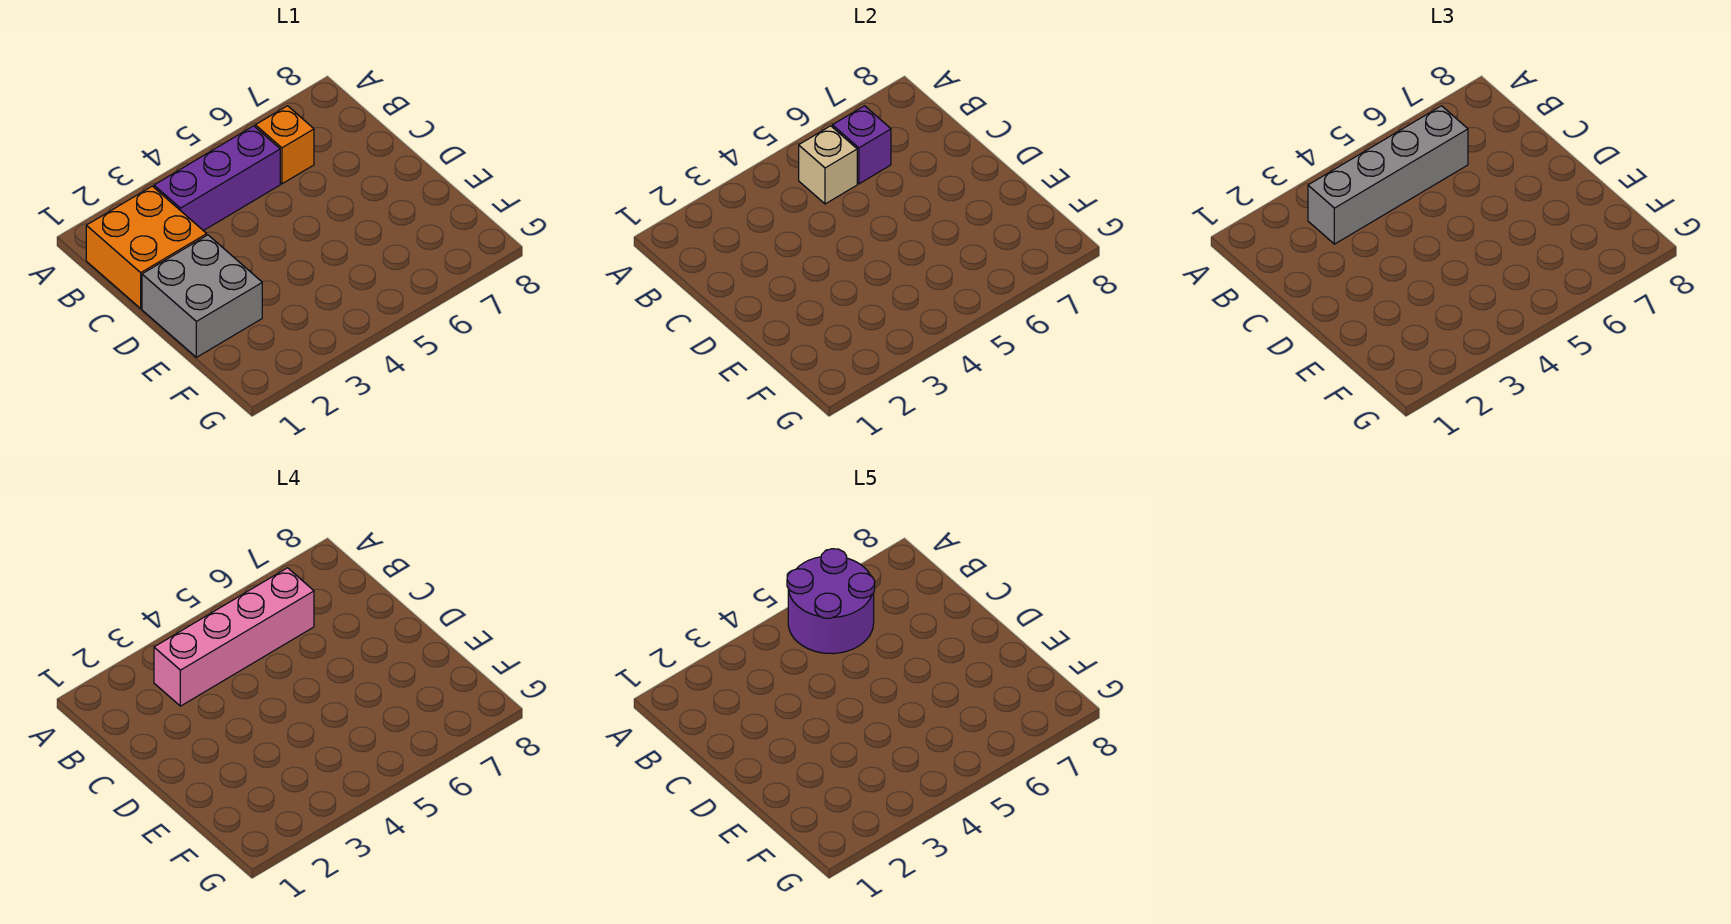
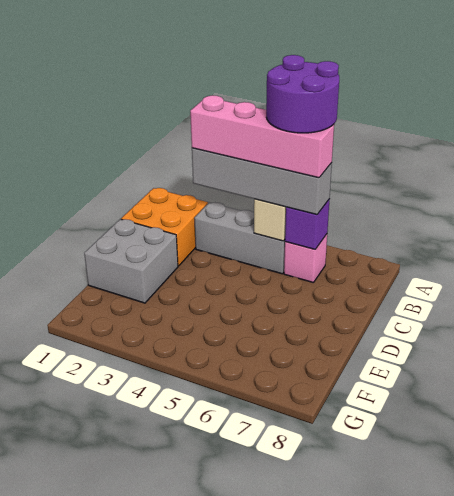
purple 1x3 brick [154,126,280,231] -> grey 1x3 brick [194,202,285,274]
orange 1x1 brick [255,106,314,184] -> pink 1x1 brick [284,234,327,283]

